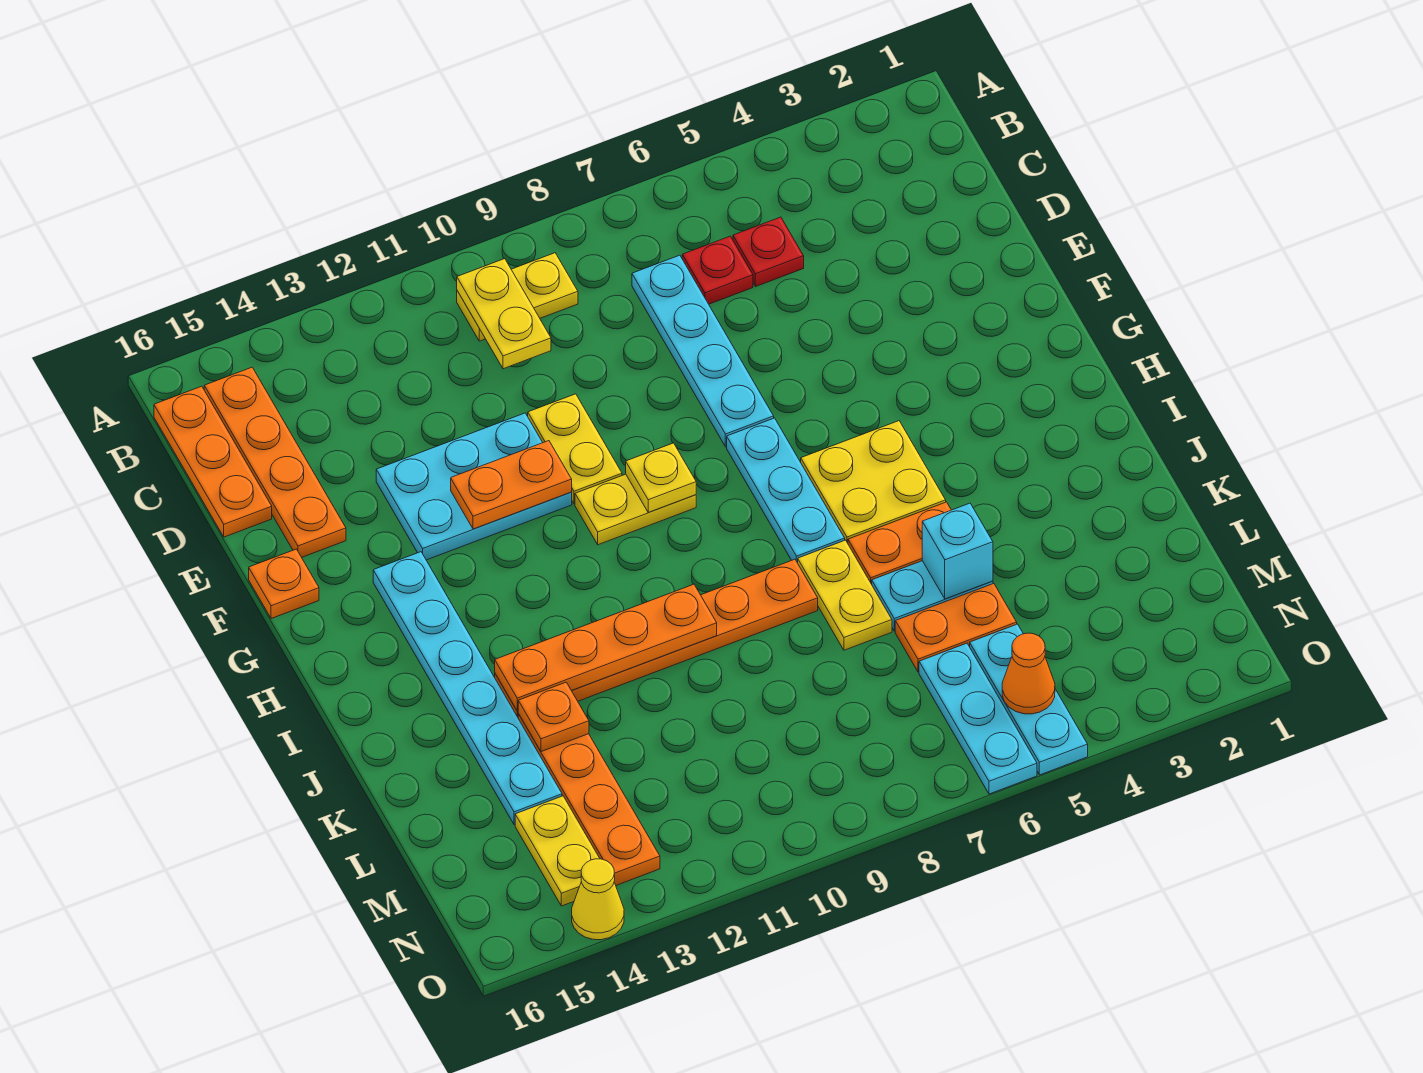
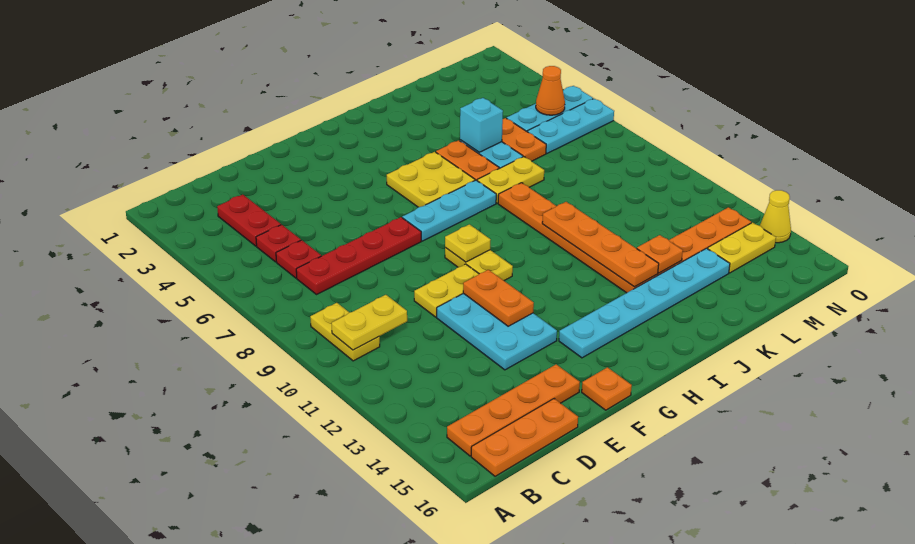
none -> red 1x2 plate [217,195,281,246]
cyan 1x4 plate [632,255,774,447] -> red 1x4 plate [296,217,421,294]

